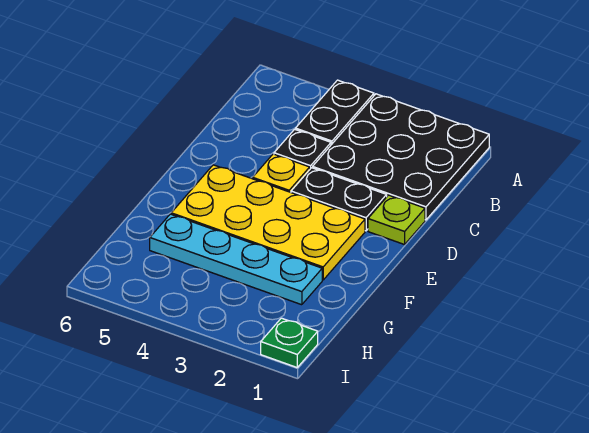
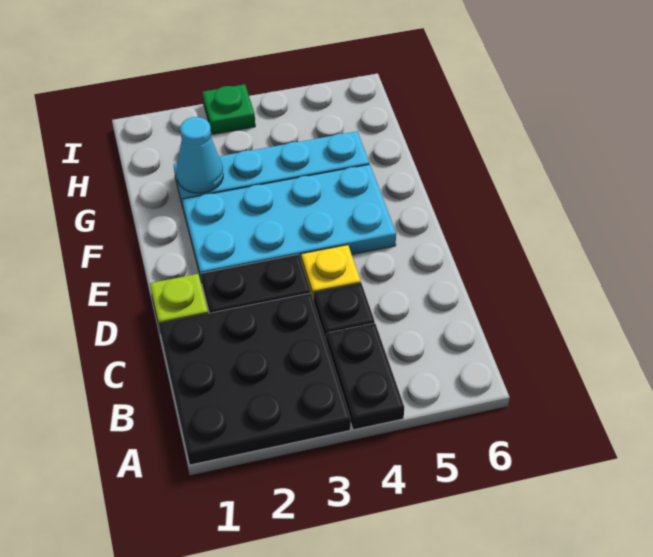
yellow 2x4 plate [171,165,365,280] -> cyan 2x4 plate [182,164,396,282]
none -> cyan 1x1 cone [177,117,223,193]
green 1x1 plate [261,318,318,367] -> green 1x1 plate moved to [203,84,255,134]

